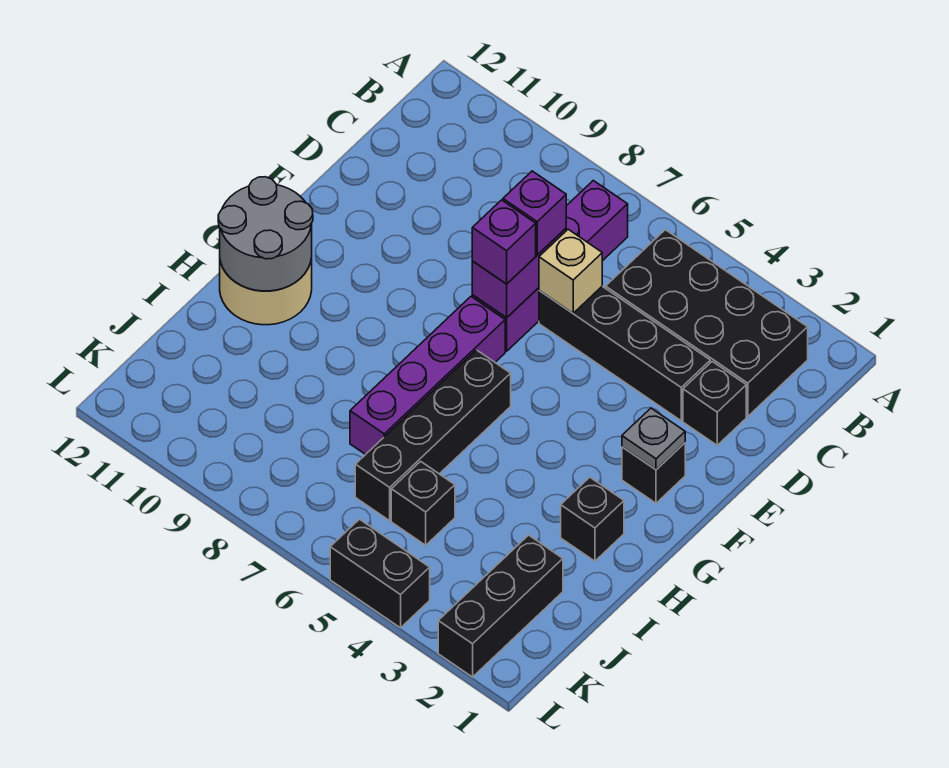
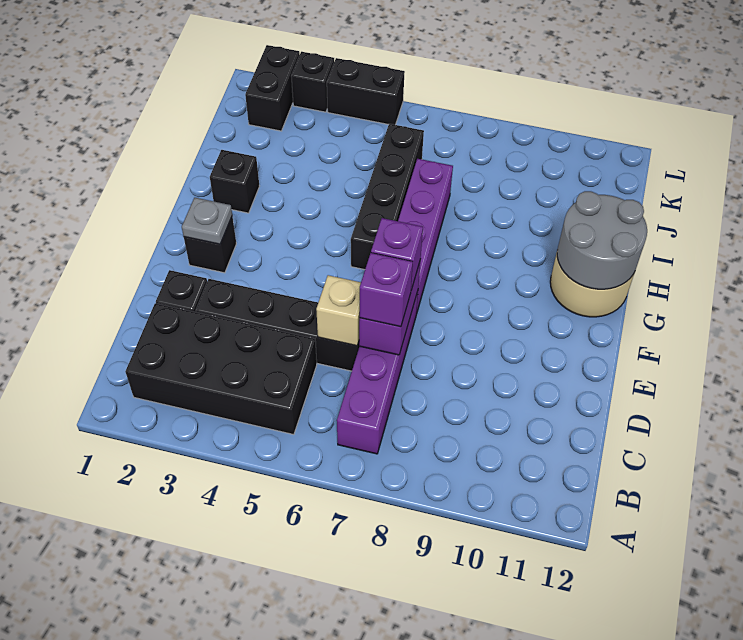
black 1x3 brick [438,535,563,677] -> black 1x2 brick [245,45,300,131]
black 1x1 brick [391,461,455,545] -> black 1x1 brick moved to [291,52,334,112]

